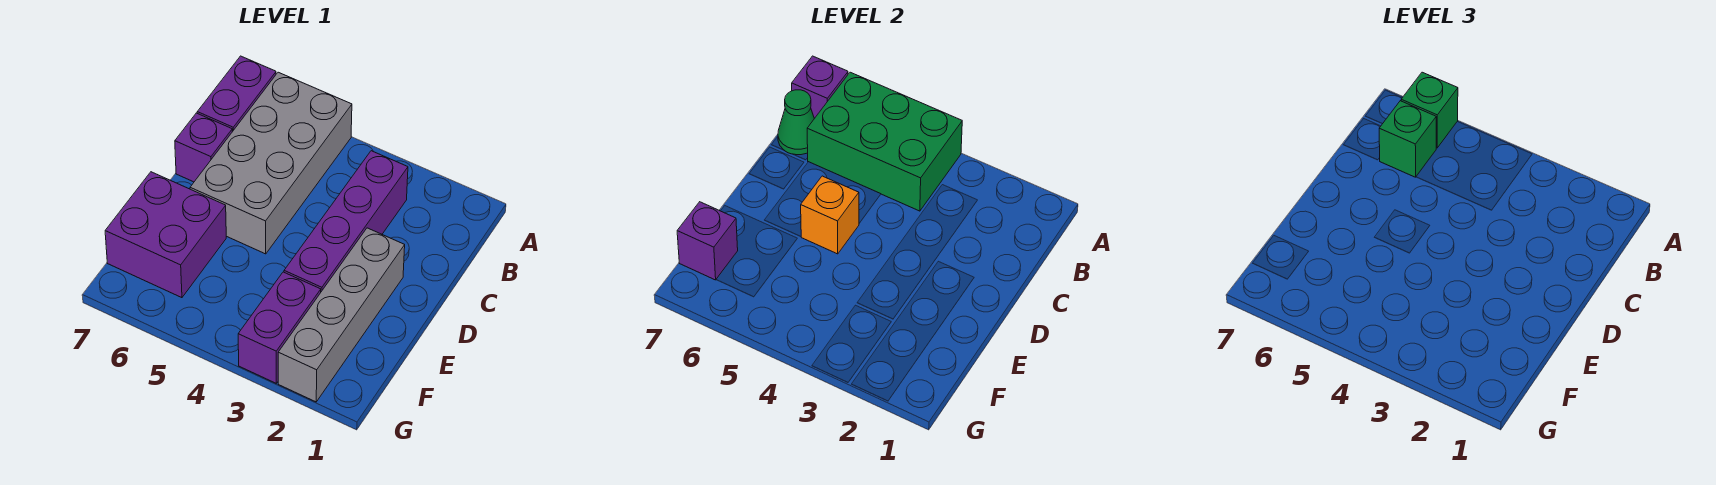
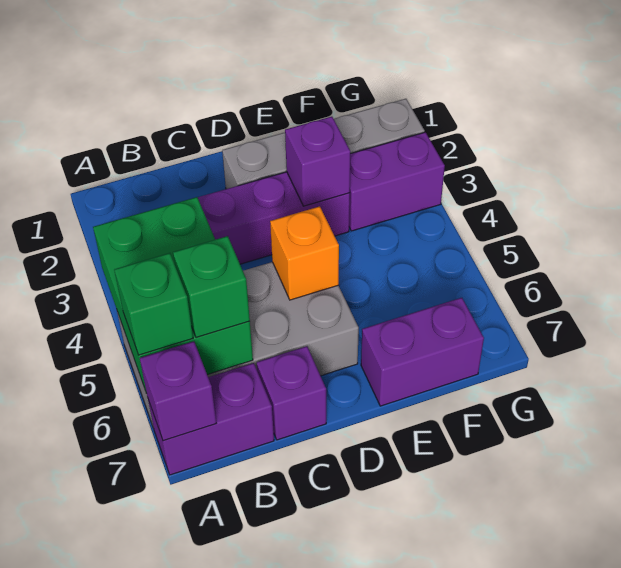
green 1x1 cone [778,90,814,155] -> none
purple 2x2 brick [105,172,226,298] -> purple 1x2 brick [361,298,484,406]
purple 1x1 brick [677,202,738,280] -> purple 1x1 brick moved to [285,117,350,206]

